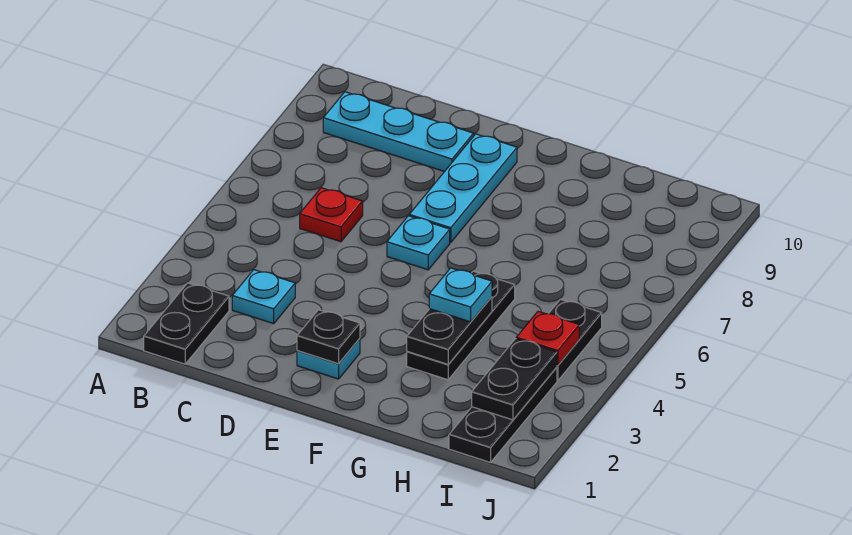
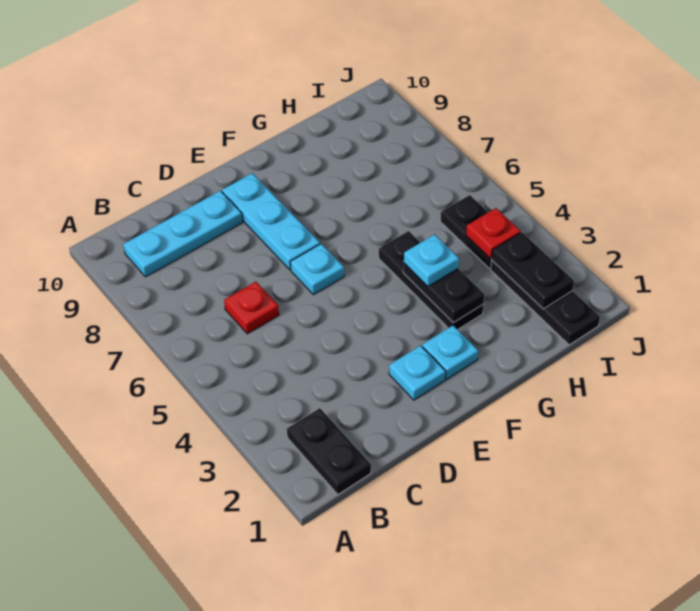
cyan 1x1 plate [232,270,295,324] -> cyan 1x1 plate moved to [422,326,478,379]
black 1x1 plate [297,310,360,364] -> none

